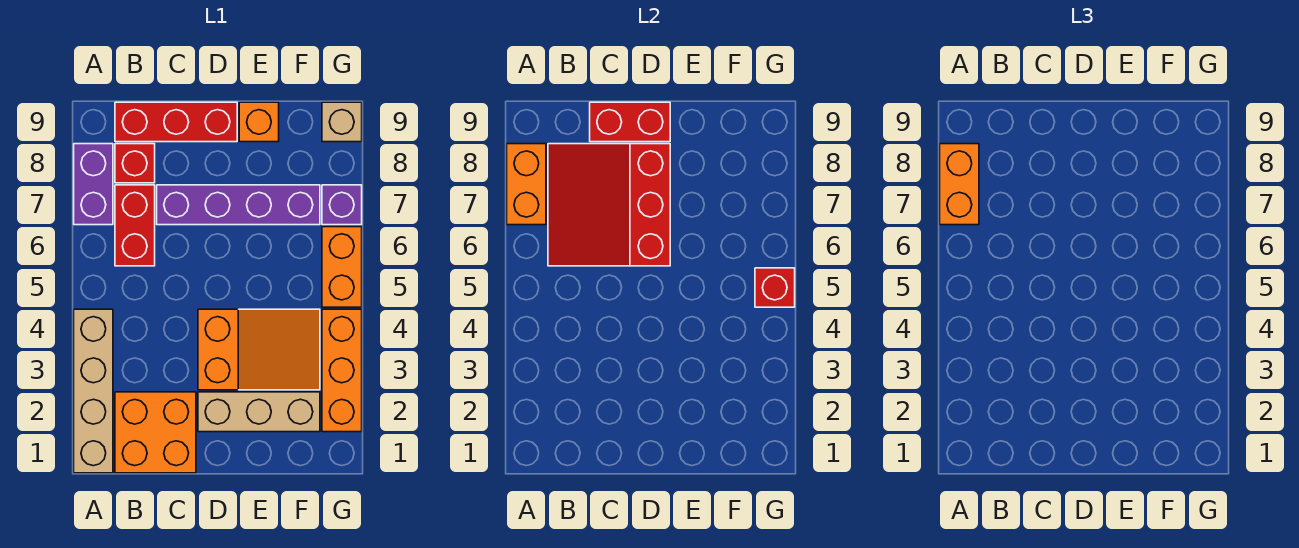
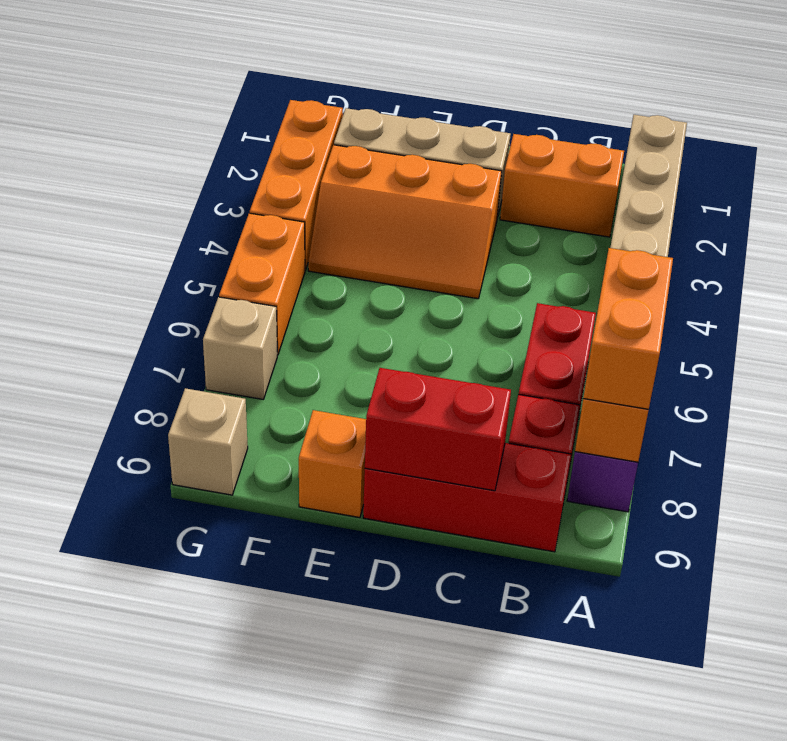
orange 2x2 brick [115,392,196,473] -> orange 1x2 brick [500,134,624,237]
red 3x3 slope [548,144,670,266] -> none
purple 1x4 brick [157,185,320,225] -> none
orange 2x3 slope [198,309,320,390] -> orange 2x3 slope turned to [308,145,502,299]
red 1x1 brick [755,268,795,307] -> none
purple 1x1 brick [322,185,362,225] -> tan 1x1 brick [203,297,277,399]

